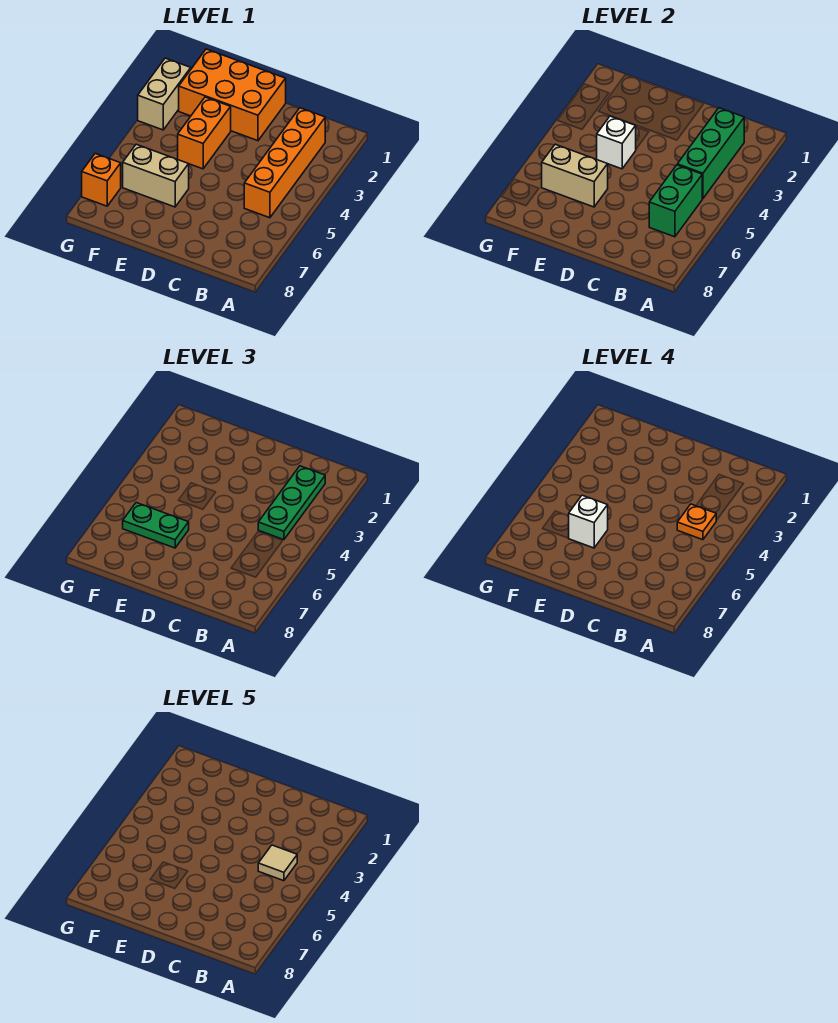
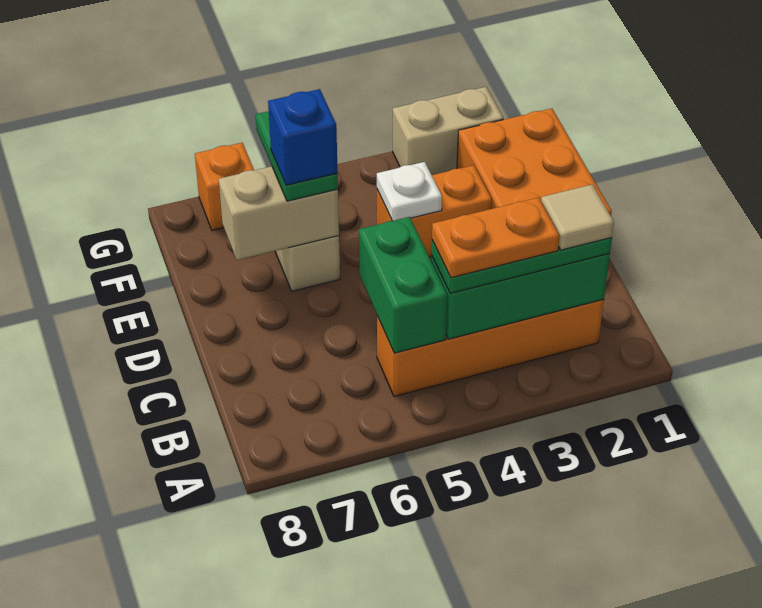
orange 1x1 plate [677,504,716,540] -> orange 1x2 plate [432,197,560,278]
tan 1x1 tile [258,845,297,881] -> tan 1x1 tile moved to [541,185,614,250]
green 1x2 brick [649,165,702,237] -> green 1x2 brick turned to [359,217,447,353]
white 1x1 brick [597,116,636,169] -> white 1x1 plate [377,162,442,221]
tan 1x2 brick [542,144,608,207] -> tan 1x2 brick turned to [219,166,339,260]
white 1x1 brick [569,495,608,548] -> blue 1x1 brick [268,89,338,185]

